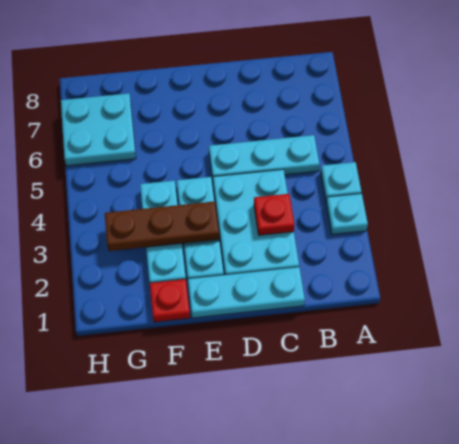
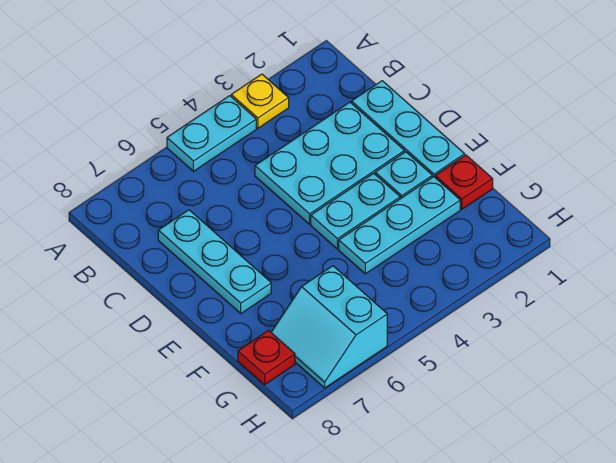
cyan 1x1 plate [326,193,368,234] -> yellow 1x1 plate [231,74,289,128]
cyan 1x1 plate [321,162,361,201] -> cyan 1x2 plate [167,96,256,171]
cyan 1x3 plate [209,135,319,179] -> cyan 1x3 plate moved to [158,210,271,314]
red 1x1 plate [254,194,294,235] -> red 1x1 plate moved to [238,331,295,385]
brown 1x3 plate [105,201,219,251] -> none
cyan 2x2 plate [61,93,136,166] -> cyan 2x2 slope [271,266,387,388]

